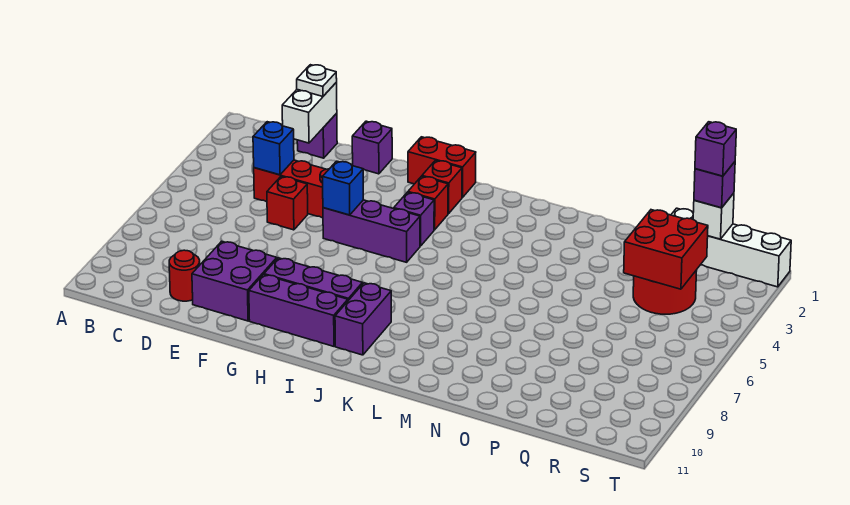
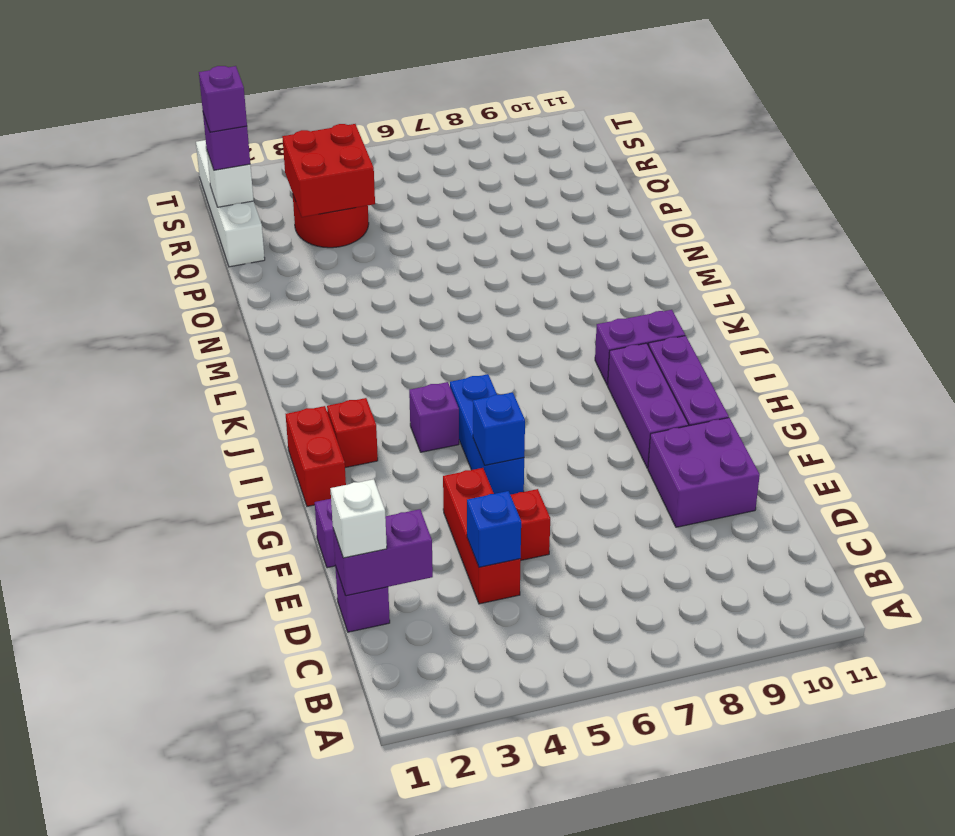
white 1x2 brick [282,83,337,143] -> purple 1x2 brick [333,509,433,596]
white 1x1 plate [297,65,337,96] -> white 1x1 brick [330,479,387,558]
red 1x1 round brick [169,250,200,301] -> none
purple 1x3 brick [323,200,420,262] -> blue 1x3 brick [450,374,524,495]
red 1x1 brick [408,176,448,230] -> none

